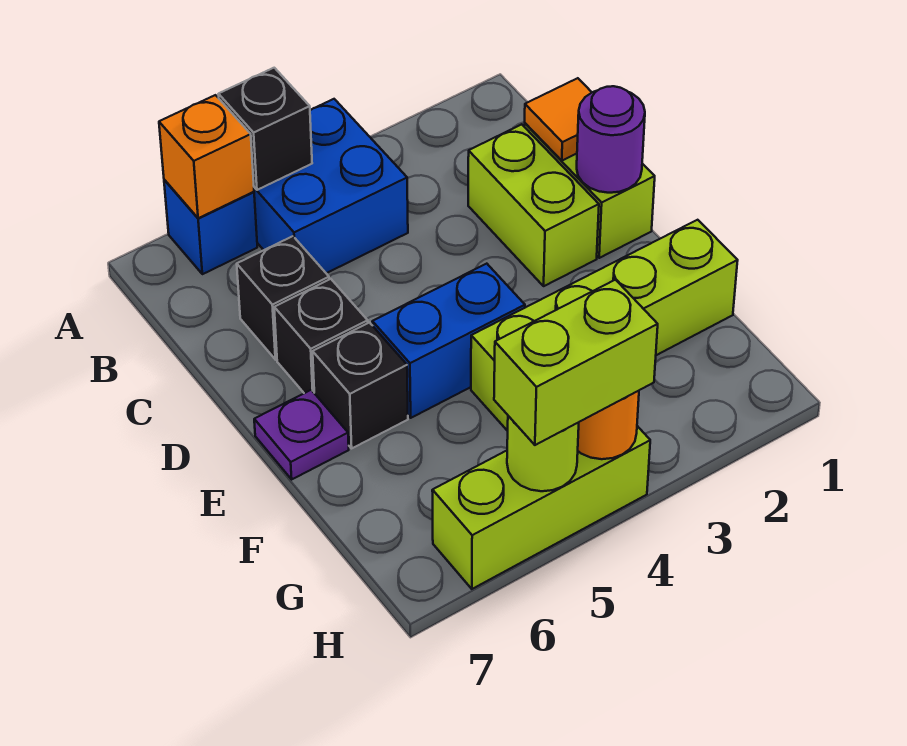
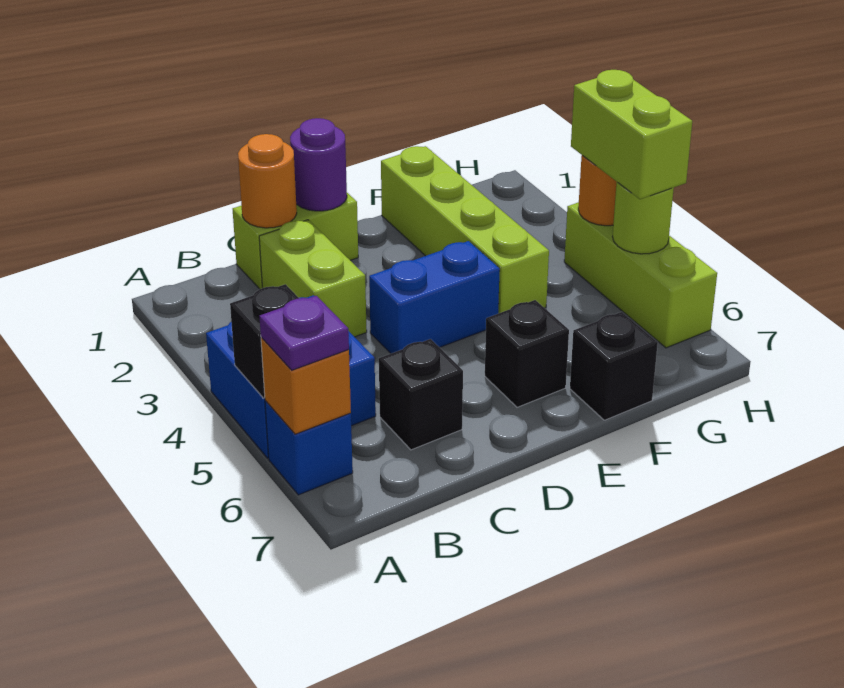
orange 1x1 tile [525,78,592,161] -> orange 1x1 round brick [238,134,297,228]
lime 1x2 brick [468,124,599,286] -> lime 1x2 brick turned to [259,220,367,337]
black 1x1 brick [274,279,368,393] -> black 1x1 brick moved to [570,312,658,420]
blue 1x2 brick [372,264,525,418] -> blue 1x2 brick turned to [369,241,500,353]
purple 1x1 plate [254,390,349,479] -> purple 1x1 plate moved to [260,296,349,370]

